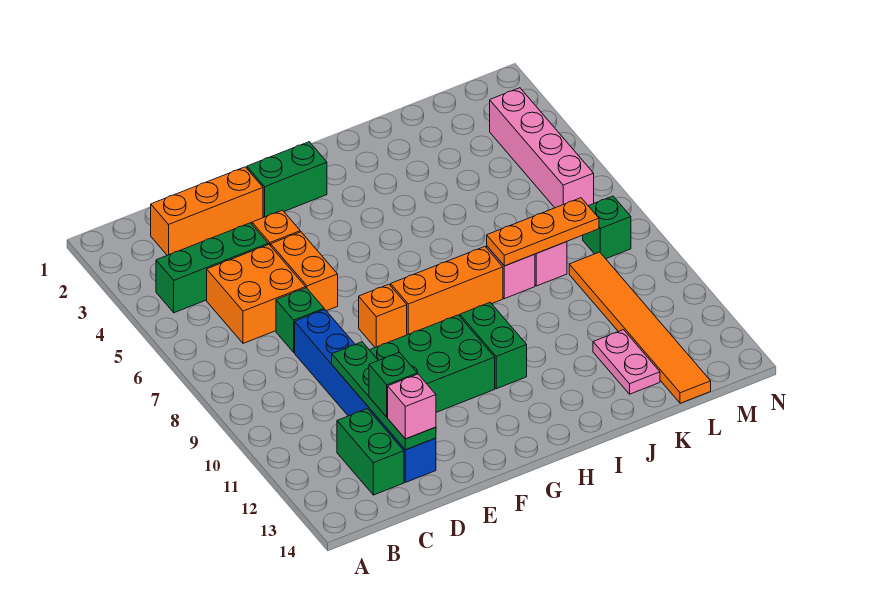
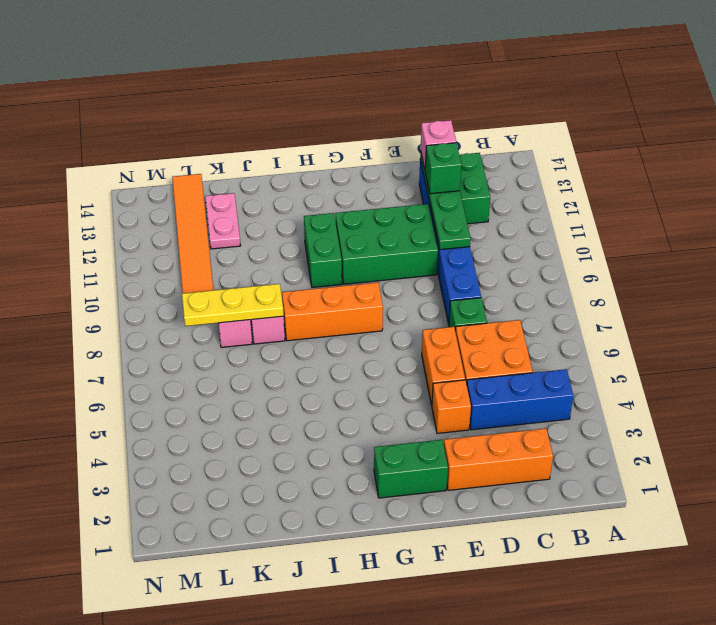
green 1x3 brick [156,223,268,313] -> blue 1x3 brick [467,369,573,430]
orange 1x1 brick [359,284,407,347] -> none
orange 1x3 plate [487,198,599,266] -> yellow 1x3 plate [182,284,284,326]
pink 1x4 brick [490,88,594,208] -> none
green 1x1 brick [583,196,631,259] -> none

